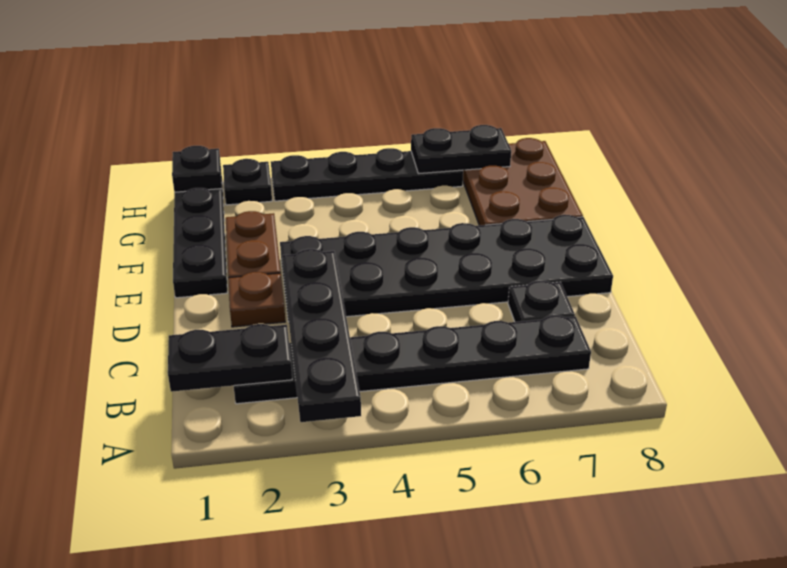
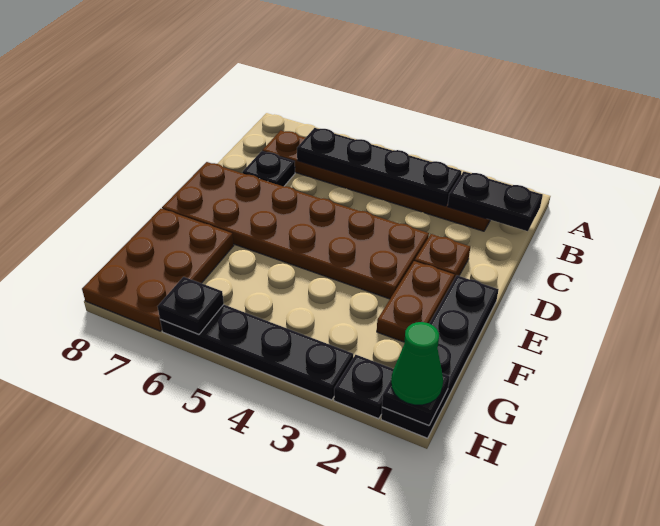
black 1x4 plate [282,249,361,422] -> black 1x4 plate turned to [297,128,461,206]
black 1x6 plate [234,316,591,404] -> brown 1x6 plate [262,130,490,231]
black 2x6 plate [280,215,613,322] -> brown 2x6 plate [162,162,429,299]
none -> green 1x1 cone [391,322,443,405]
black 1x2 plate [411,125,511,174] -> black 1x1 plate [158,277,224,335]

